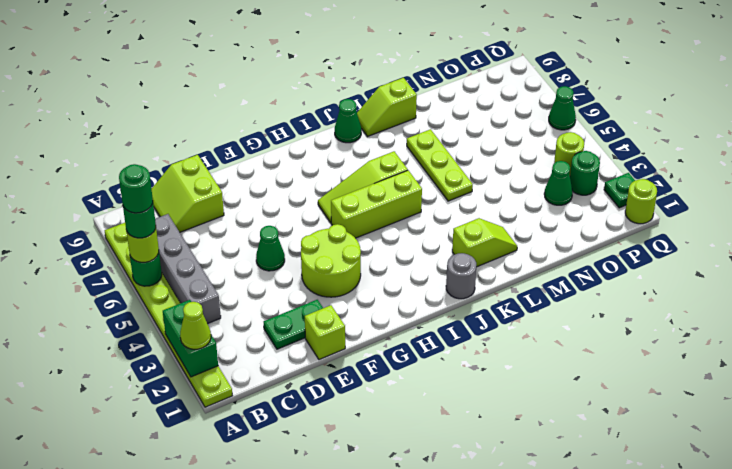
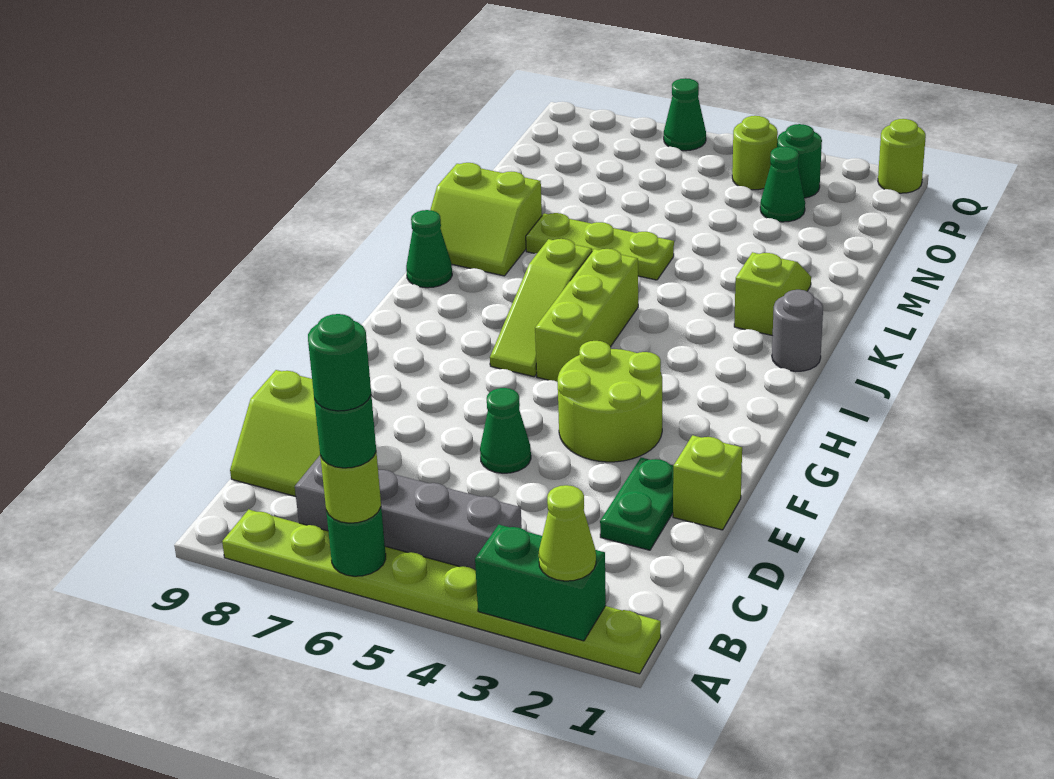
lime 1x2 slope [357,78,417,137] -> lime 2x2 slope [430,163,542,276]
green 1x1 plate [604,173,635,208] -> none

